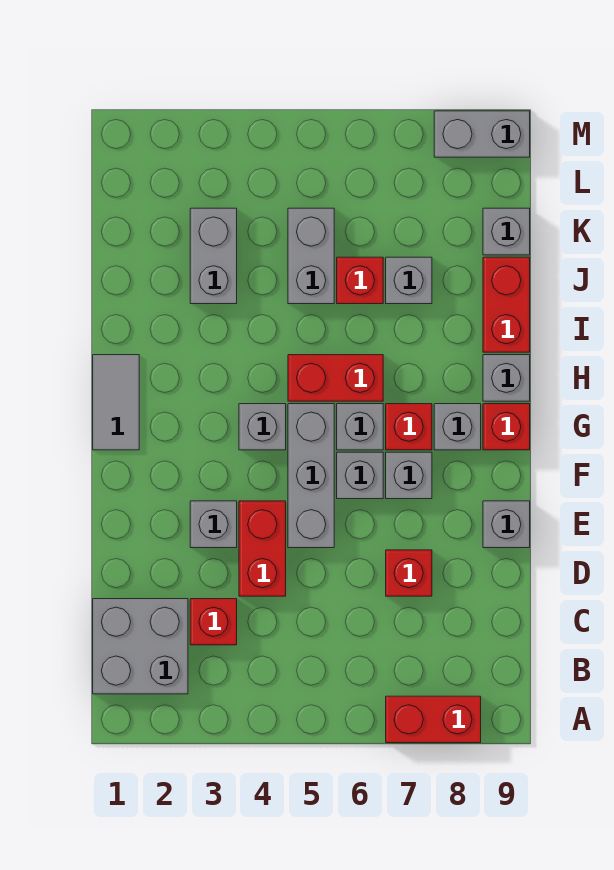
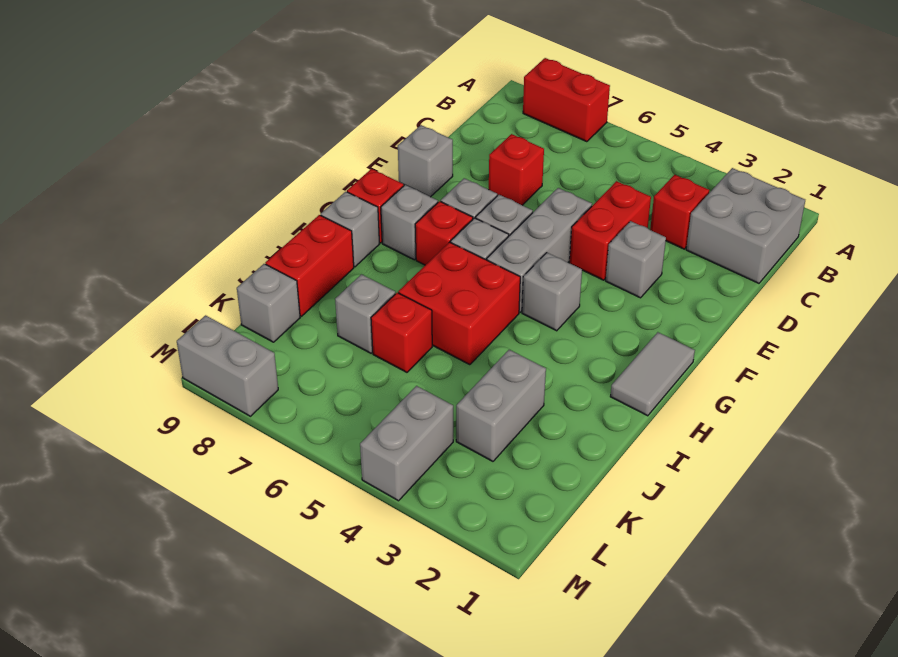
red 1x2 brick [288,355,383,401] -> red 2x2 brick [398,242,520,365]
grey 1x2 brick [288,208,334,304] -> grey 1x2 brick moved to [360,386,453,501]

